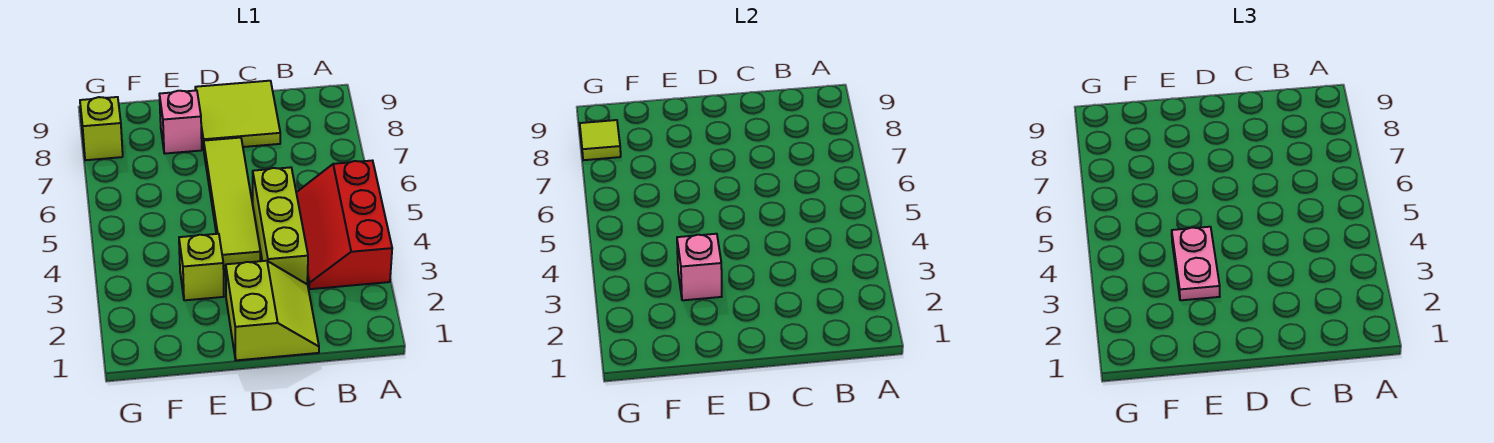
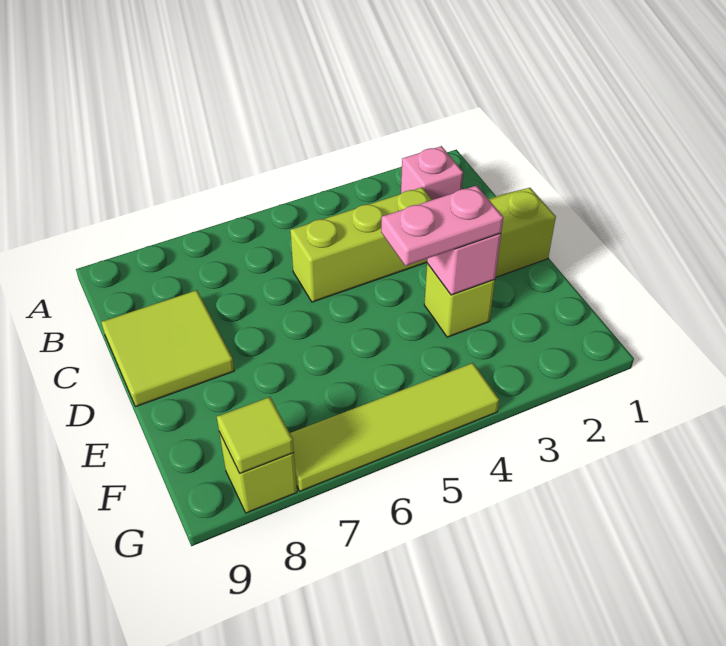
red 2x3 slope [296,161,392,289] -> none
lime 1x4 tile [204,138,260,266] -> lime 1x4 tile moved to [290,363,499,491]
pink 1x1 brick [159,91,202,154] -> pink 1x1 brick moved to [401,146,463,200]

